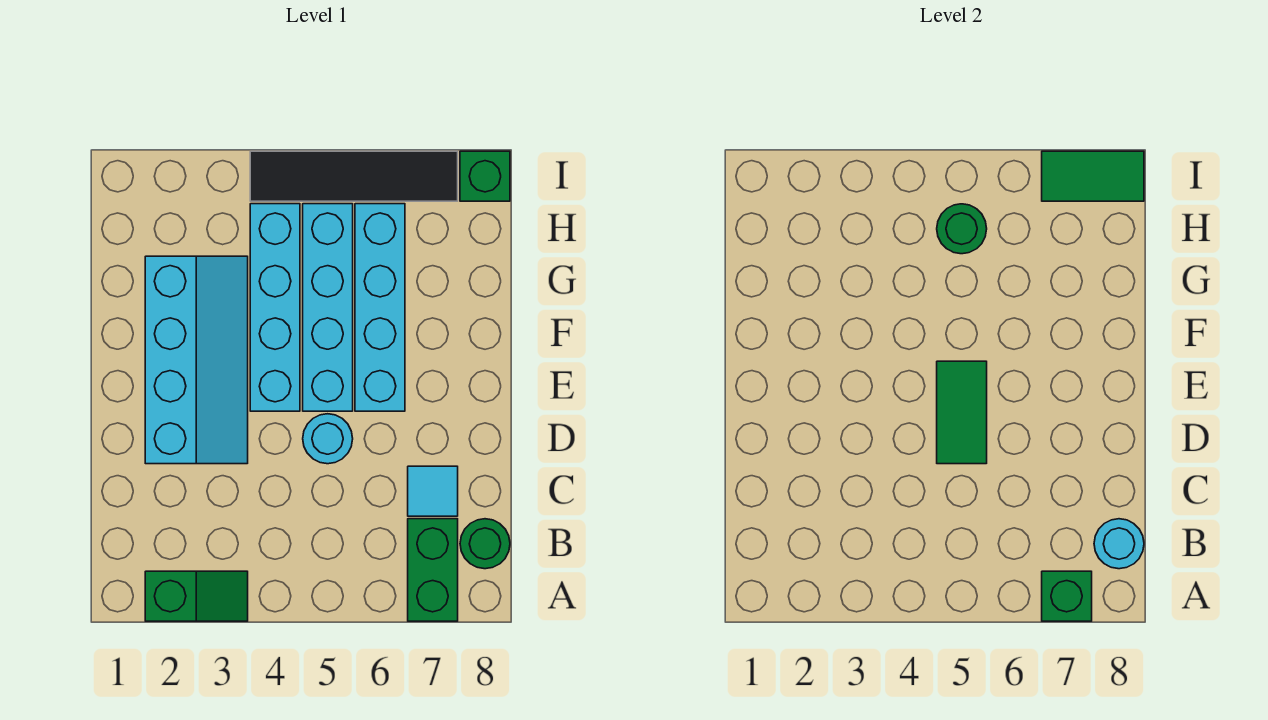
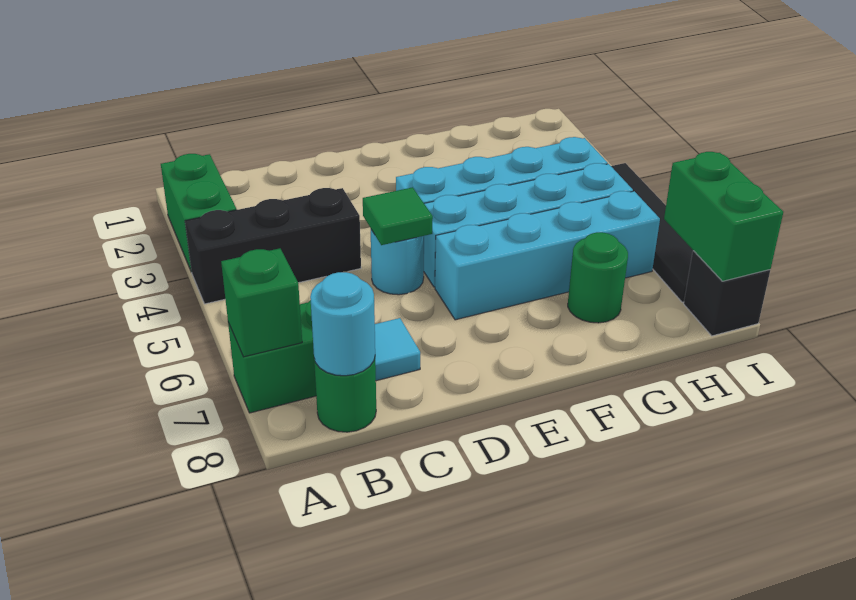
green 1x2 slope [145,571,248,621] -> green 1x2 brick [161,154,237,272]
none -> black 1x3 brick [185,188,361,304]
cyan 2x4 slope [145,256,248,464] -> none
green 1x2 tile [937,361,987,464] -> green 1x1 tile [363,187,433,245]
green 1x1 round brick [937,204,987,254] -> green 1x1 round brick moved to [568,232,628,323]
green 1x2 tile [1042,151,1144,201] -> green 1x2 brick [664,152,783,281]
green 1x1 brick [460,151,510,201] -> black 1x1 brick [684,251,770,336]

